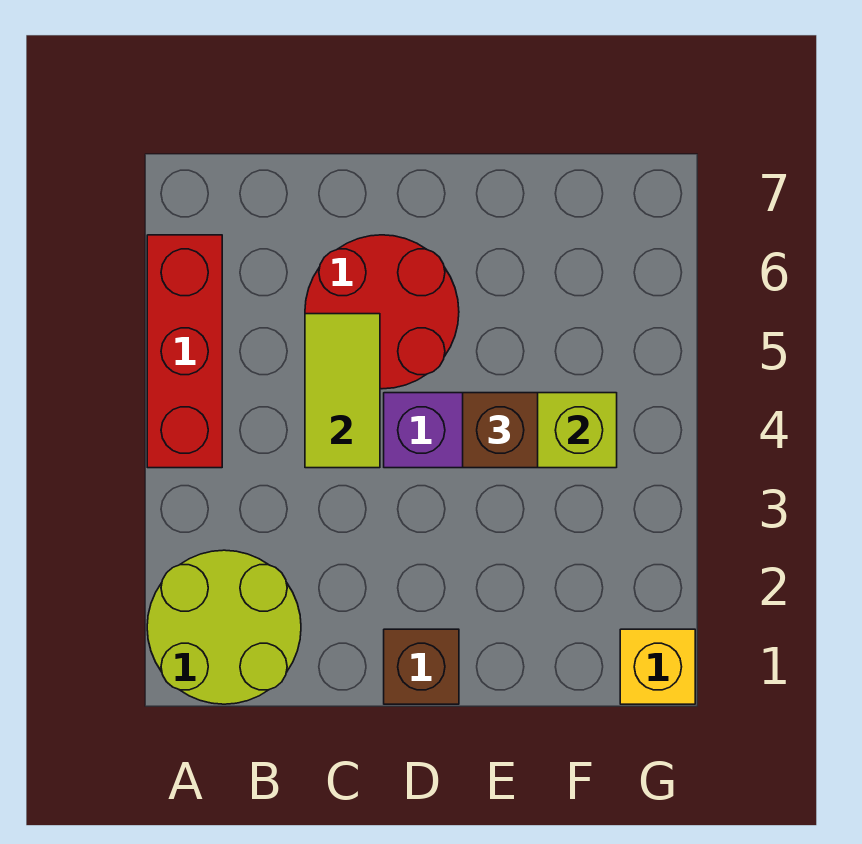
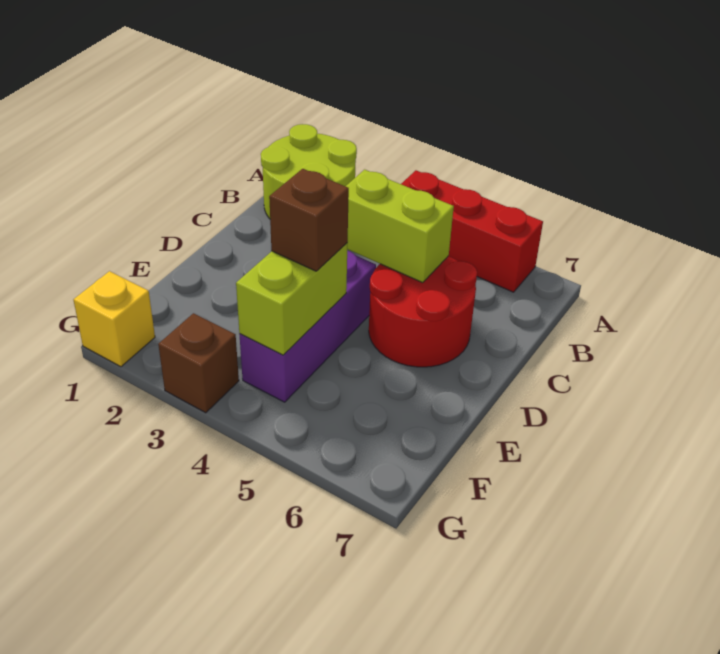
lime 1x2 tile [305,314,380,468] -> lime 1x2 brick [346,170,454,283]
brown 1x1 brick [384,629,459,704] -> brown 1x1 brick moved to [158,313,239,413]

